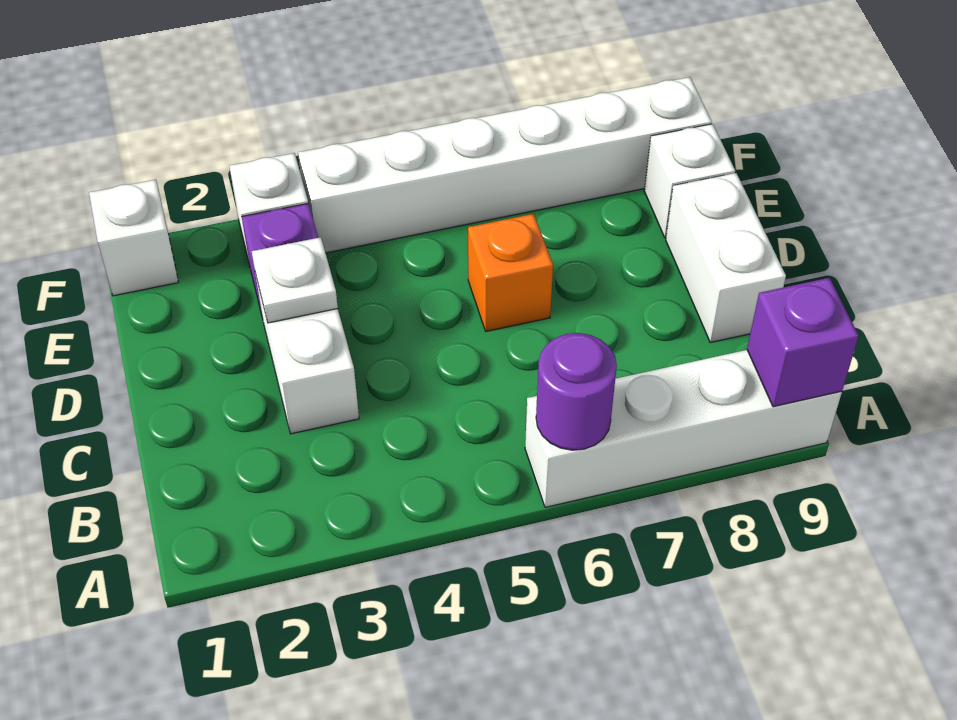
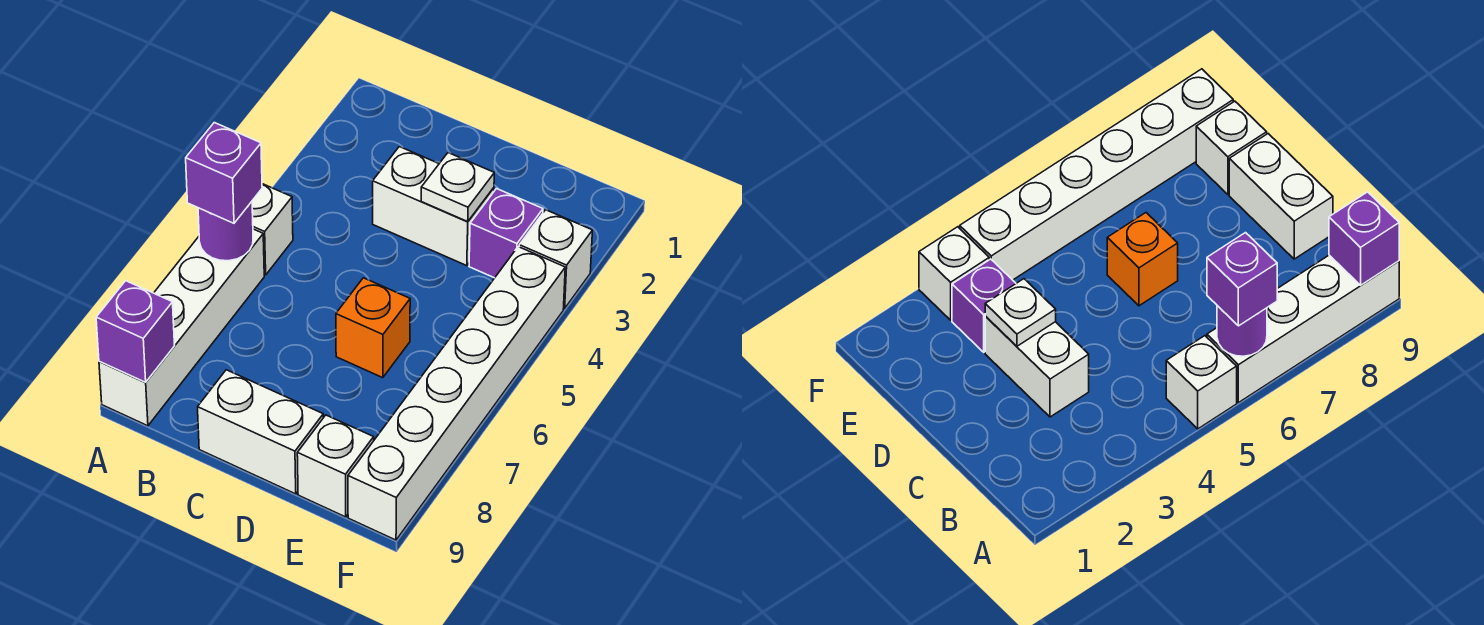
none -> purple 1x1 brick [186,123,262,223]
white 1x1 brick [89,180,178,296] -> white 1x1 brick moved to [252,184,293,275]

